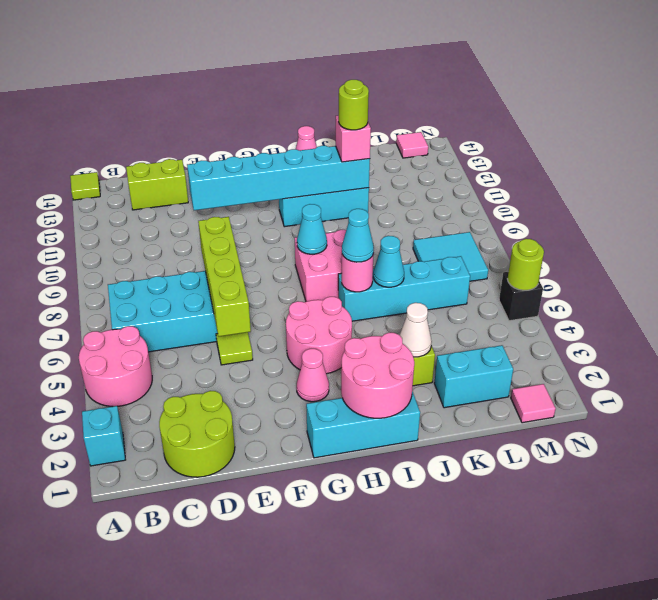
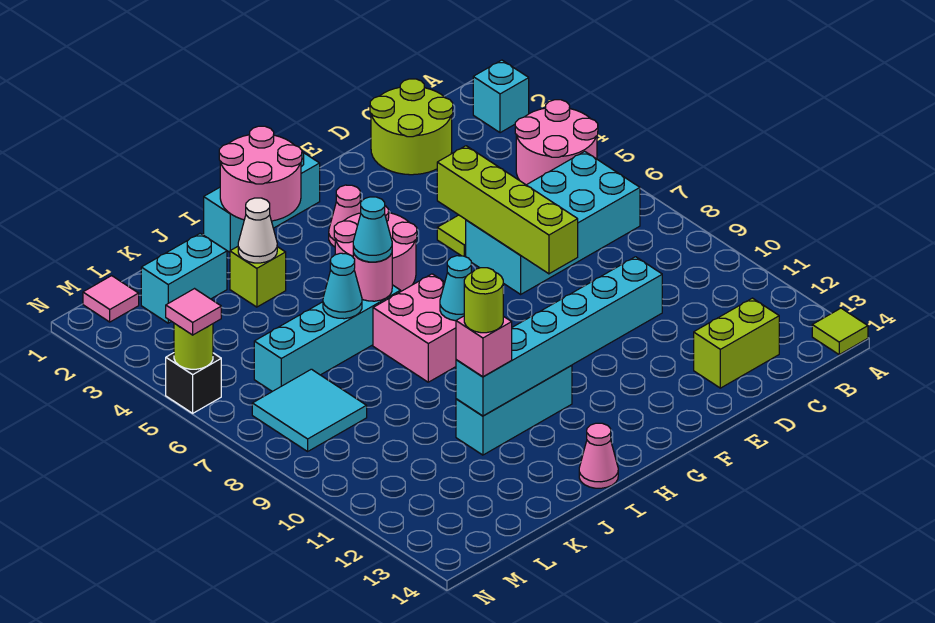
pink 1x1 tile [396,132,428,158] -> pink 1x1 tile moved to [166,289,221,335]

